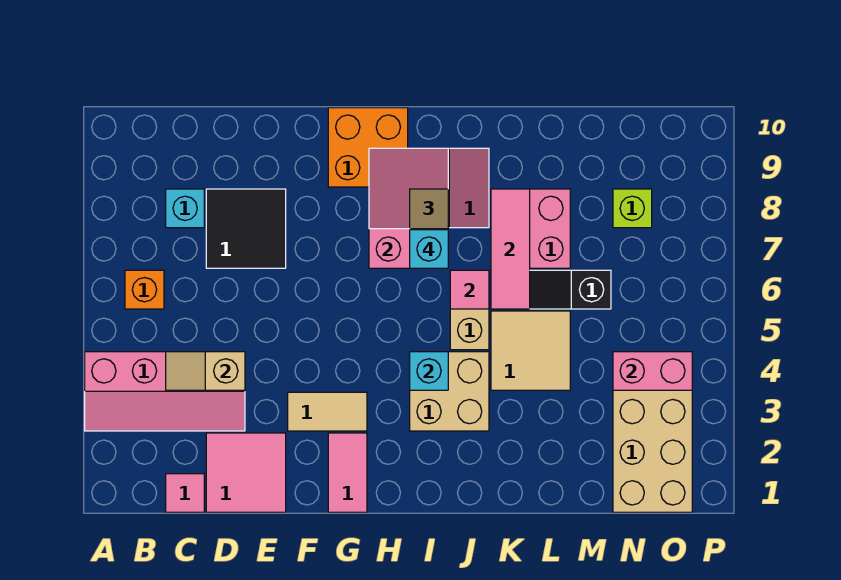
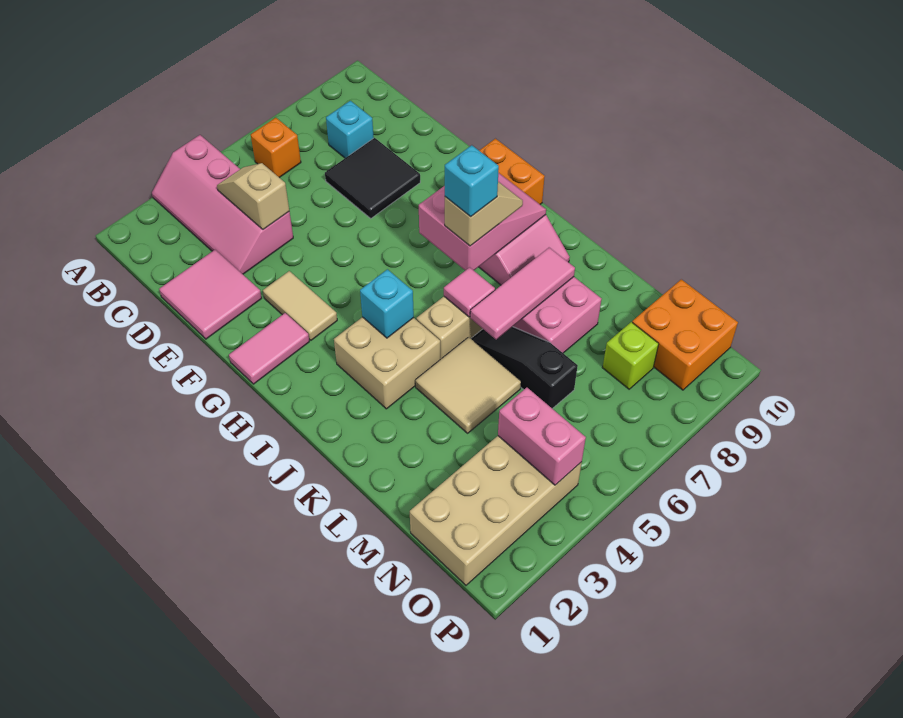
pink 1x1 tile [166,474,204,512] -> none
none -> orange 2x2 brick [632,279,738,390]

